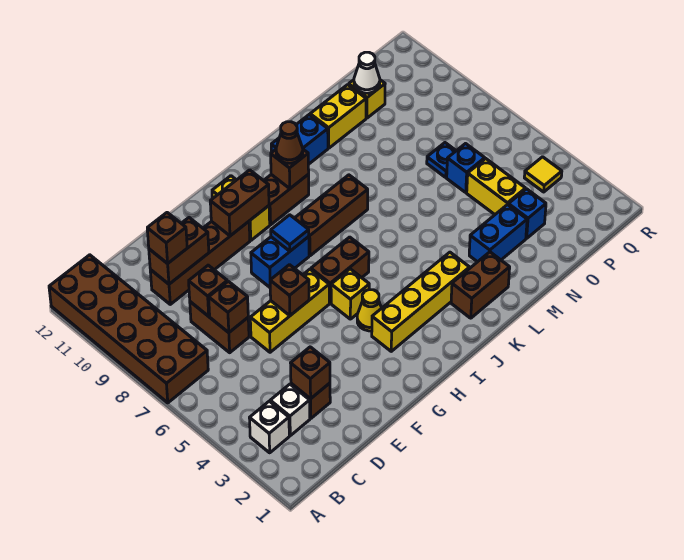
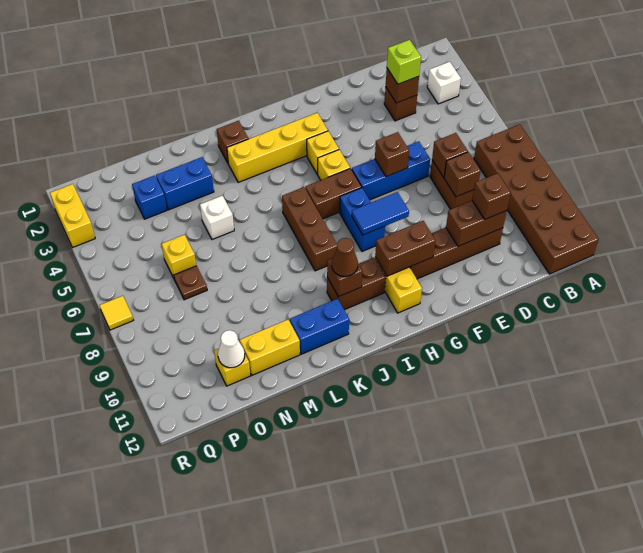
white 1x1 brick [270,384,310,436] -> white 1x1 brick moved to [200,196,234,240]
none -> lime 1x1 brick [387,40,421,84]
yellow 1x3 brick [250,269,329,352] -> blue 1x3 brick [352,141,430,200]
blue 1x2 brick [251,237,309,287] -> blue 1x2 brick turned to [340,188,385,251]
yellow 1x1 cone [357,290,381,331] -> yellow 1x1 brick [307,131,339,174]
blue 1x1 tile [271,215,309,251] -> blue 1x2 tile [352,192,409,235]
brown 1x3 brick [295,175,368,256] -> brown 1x3 brick turned to [282,187,337,271]
brown 1x2 brick [451,252,510,318] -> brown 1x1 brick [217,121,248,163]
yellow 1x2 brick [467,159,526,215] -> yellow 1x2 brick moved to [50,184,95,248]
blue 1x1 brick [447,144,485,192] -> yellow 1x1 brick [162,235,196,278]
blue 1x1 plate [427,143,456,177] -> brown 1x1 plate [174,266,207,300]
yellow 1x1 tile [524,157,562,192] -> yellow 1x1 tile moved to [99,296,133,330]

